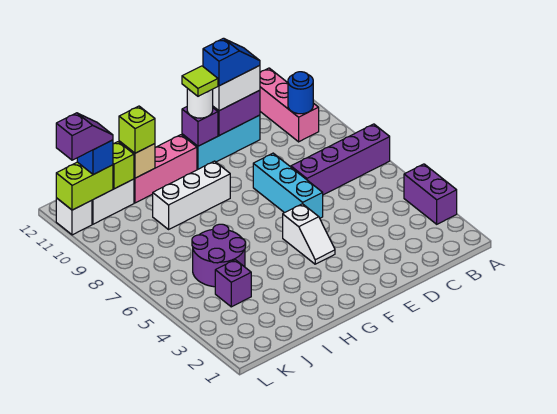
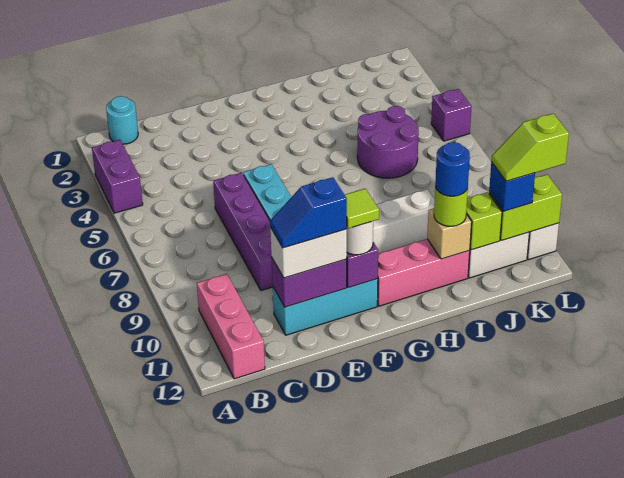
purple 1x4 brick [291,124,390,195] -> purple 1x4 brick turned to [213,173,273,291]
none -> cyan 1x1 round brick [106,96,138,144]
blue 1x1 round brick [288,72,313,114] -> blue 1x1 round brick moved to [435,142,470,196]
white 1x2 slope [283,204,335,264] -> none
lime 1x1 brick [119,106,155,153] -> lime 1x1 round brick [434,187,468,226]
purple 1x1 brick [215,260,251,307] -> purple 1x1 brick moved to [431,89,471,141]
purple 1x2 slope [56,113,113,160] -> lime 1x2 slope [491,114,569,181]

